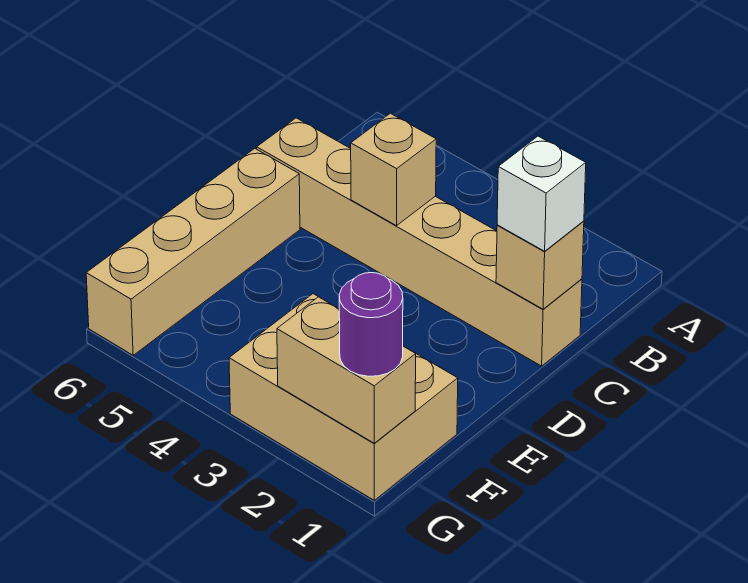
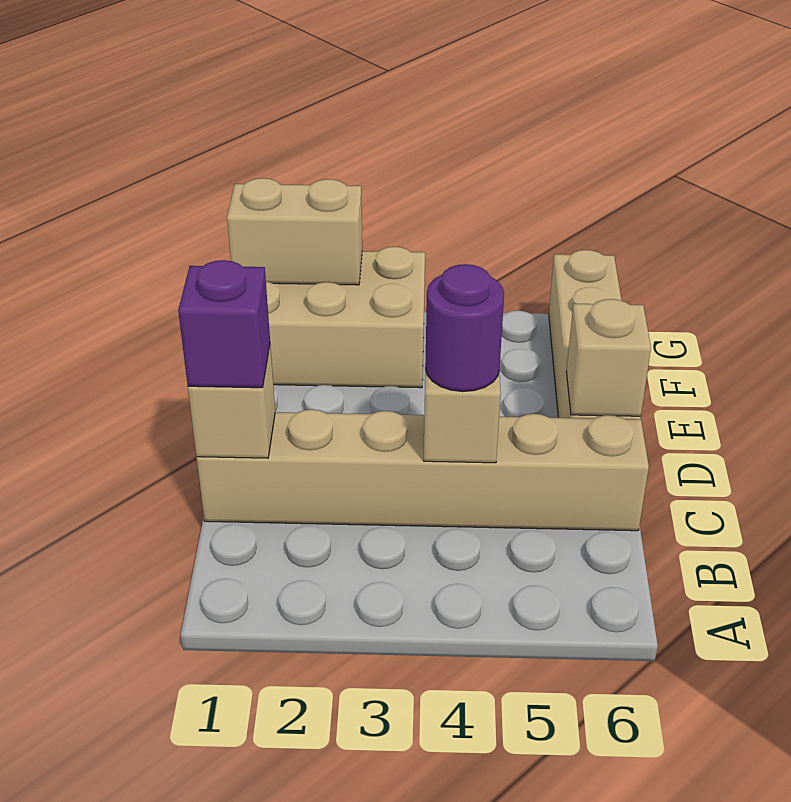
white 1x1 brick [497,136,586,251] -> purple 1x1 brick [178,260,270,388]
none -> tan 1x1 brick [566,299,651,416]
purple 1x1 round brick [339,273,403,376] -> purple 1x1 round brick moved to [425,264,504,392]

